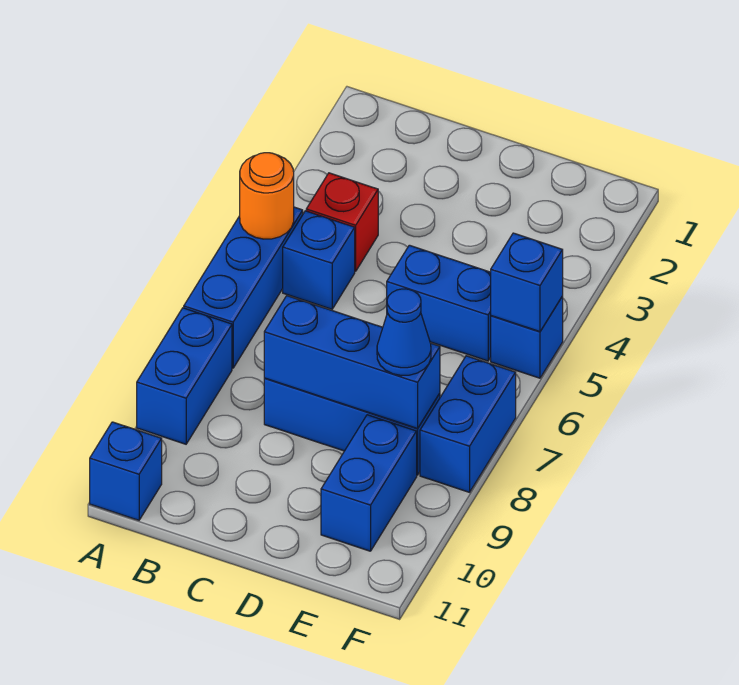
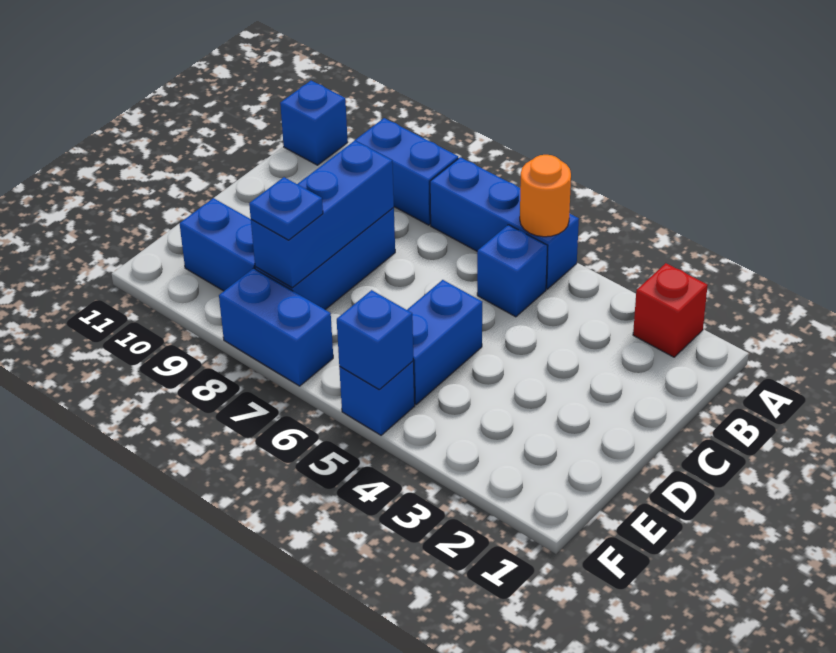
red 1x1 brick [306,173,378,271] -> red 1x1 brick moved to [633,263,708,357]
blue 1x1 cone [377,289,431,376] -> blue 1x1 plate [249,177,323,240]

